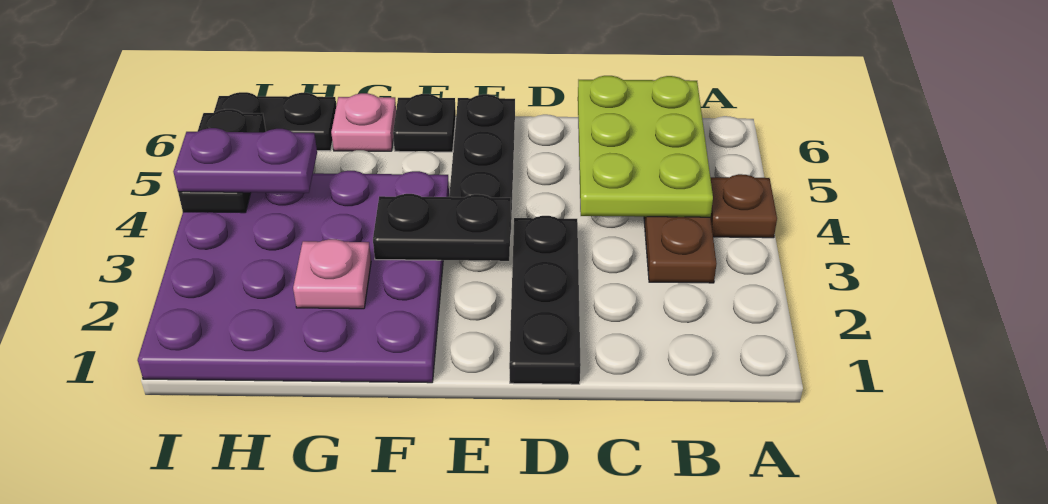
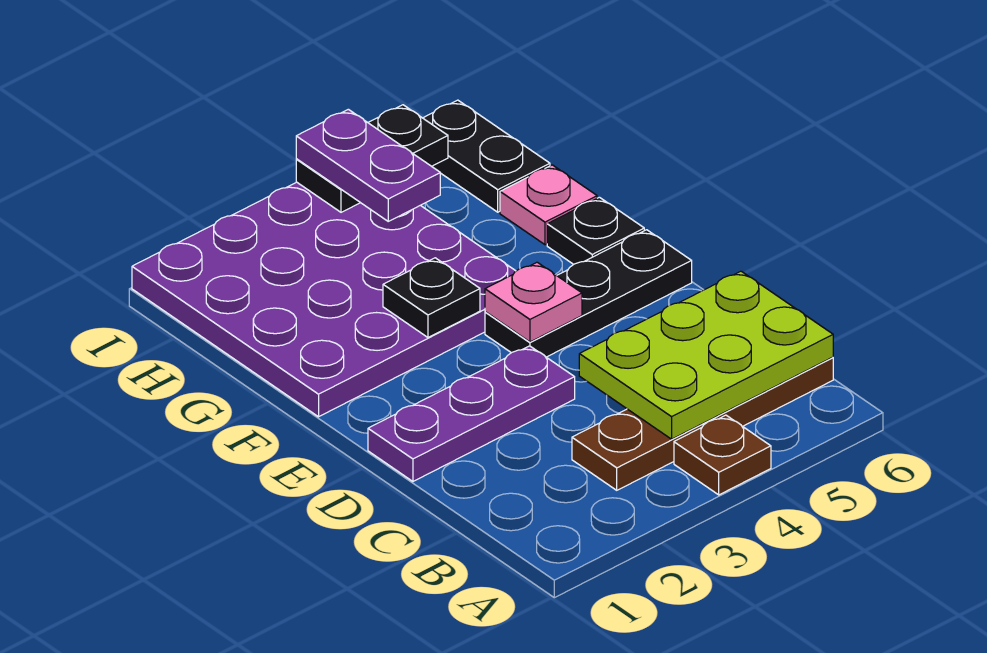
black 1x3 plate [509,216,581,384] -> purple 1x3 plate [368,346,575,481]
black 1x2 plate [373,194,511,261] -> black 1x1 plate [383,258,480,338]
pink 1x1 plate [293,239,371,309] -> pink 1x1 plate moved to [485,262,582,342]

